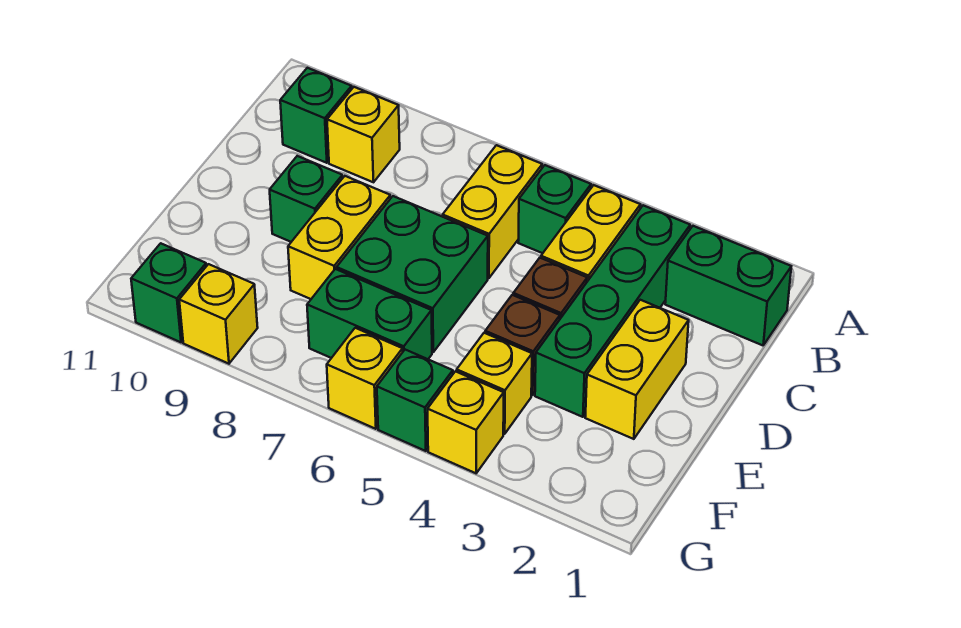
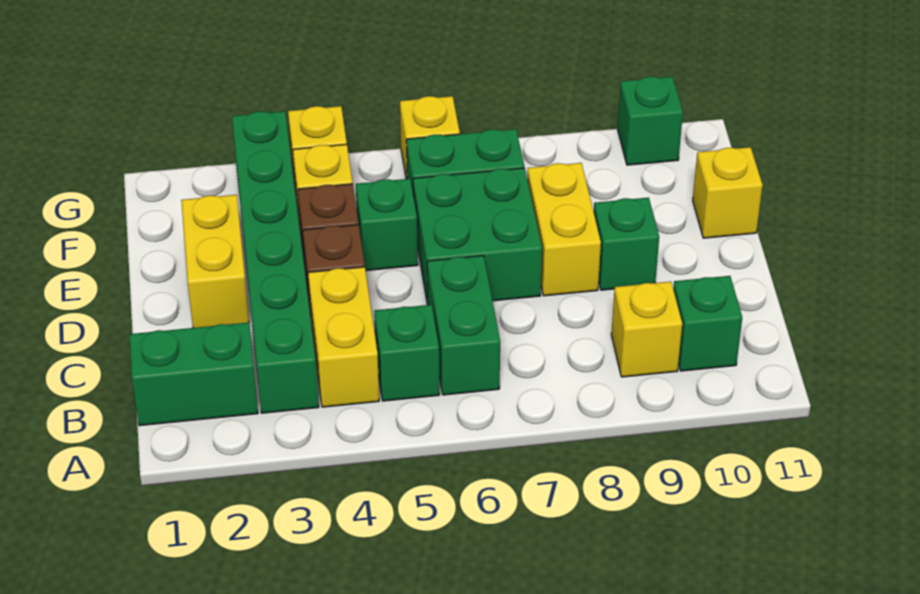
green 1x4 brick [535,205,690,417] -> green 1x6 brick [232,111,319,413]
yellow 1x2 brick [443,145,542,278] -> green 1x2 brick [427,256,500,395]
green 1x1 brick [377,350,453,451] -> green 1x1 brick moved to [356,179,418,271]
yellow 1x1 brick [179,264,258,364] -> yellow 1x1 brick moved to [693,147,763,238]

